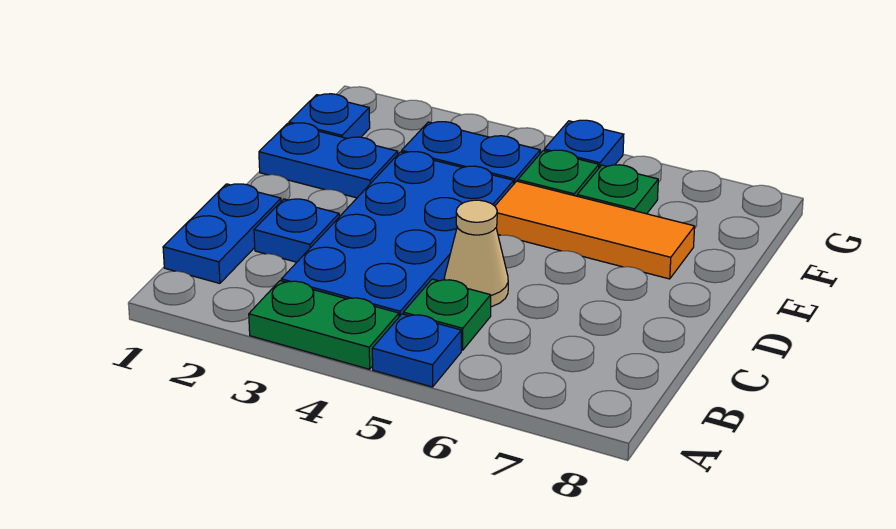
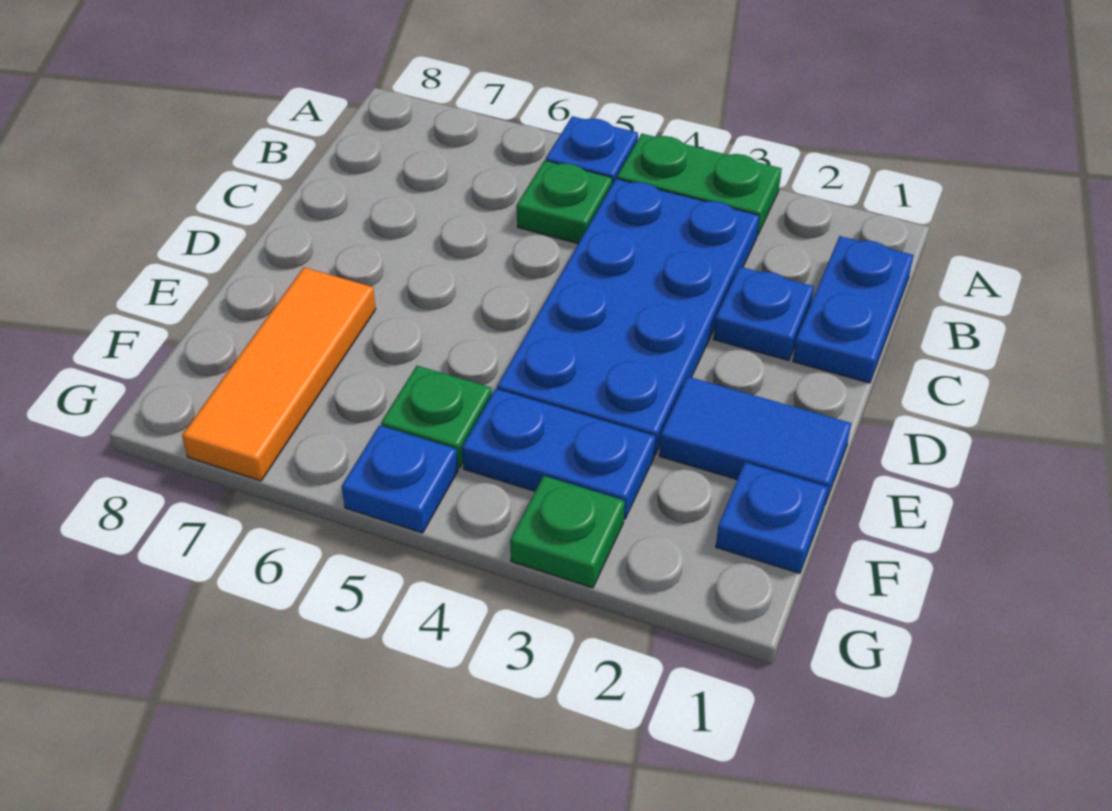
tan 1x1 cone [444,200,508,307] -> none
blue 1x2 plate [259,123,398,198] -> blue 1x2 tile [659,377,851,506]
orange 1x3 tile [495,181,695,279] -> orange 1x3 tile turned to [182,268,376,481]
green 1x1 plate [577,165,658,214] -> green 1x1 plate moved to [510,476,625,588]

